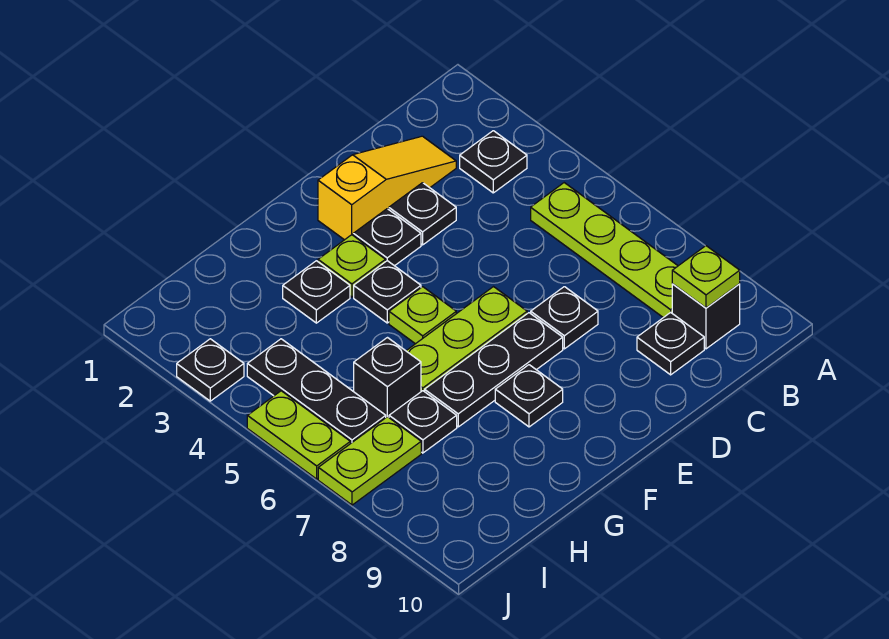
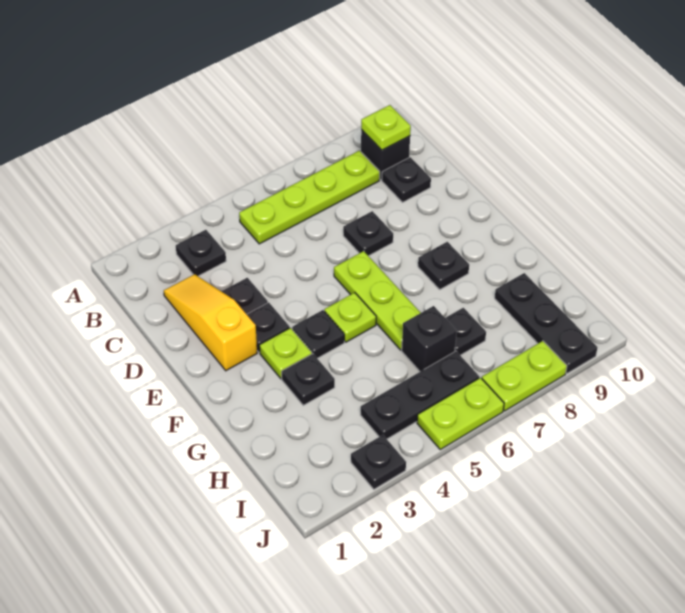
black 1x3 plate [425,313,563,427] -> black 1x3 plate moved to [495,273,597,373]
lime 1x2 plate [318,417,421,505] -> lime 1x2 plate turned to [482,341,567,411]

